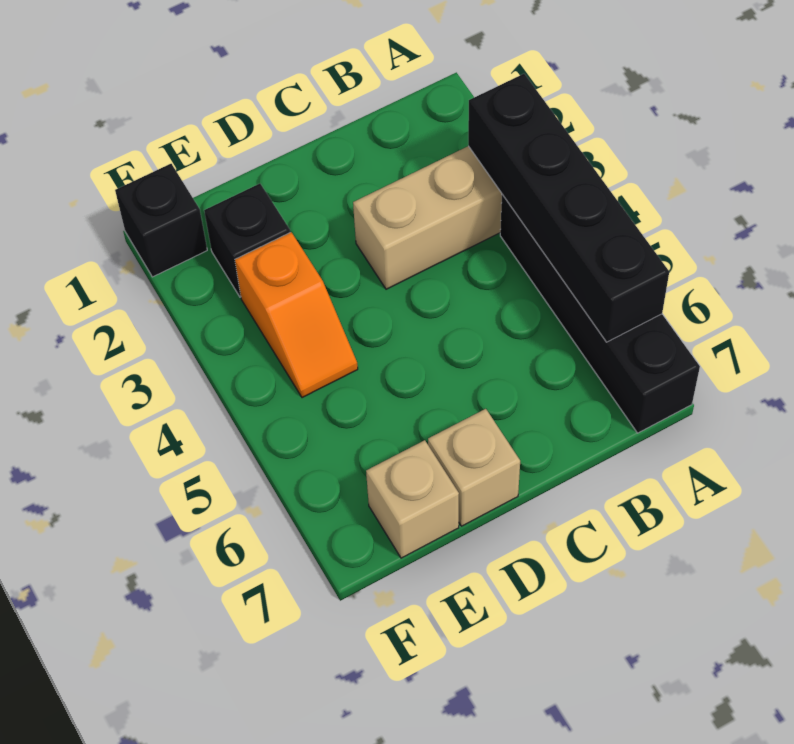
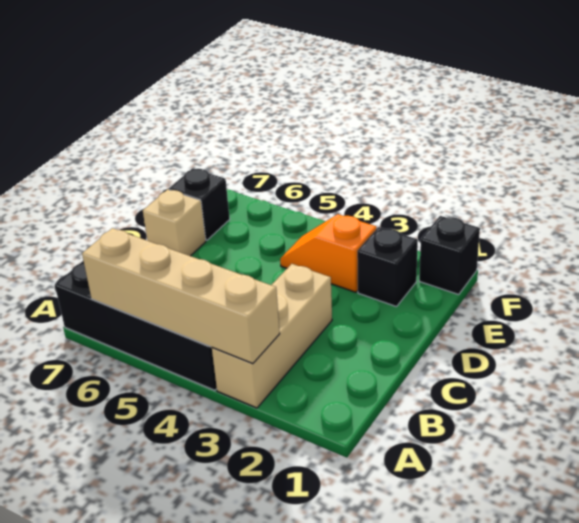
black 1x4 brick [468,74,669,342] -> tan 1x4 brick [82,228,280,364]
tan 1x1 brick [366,440,459,558] -> black 1x1 brick [169,168,230,240]

